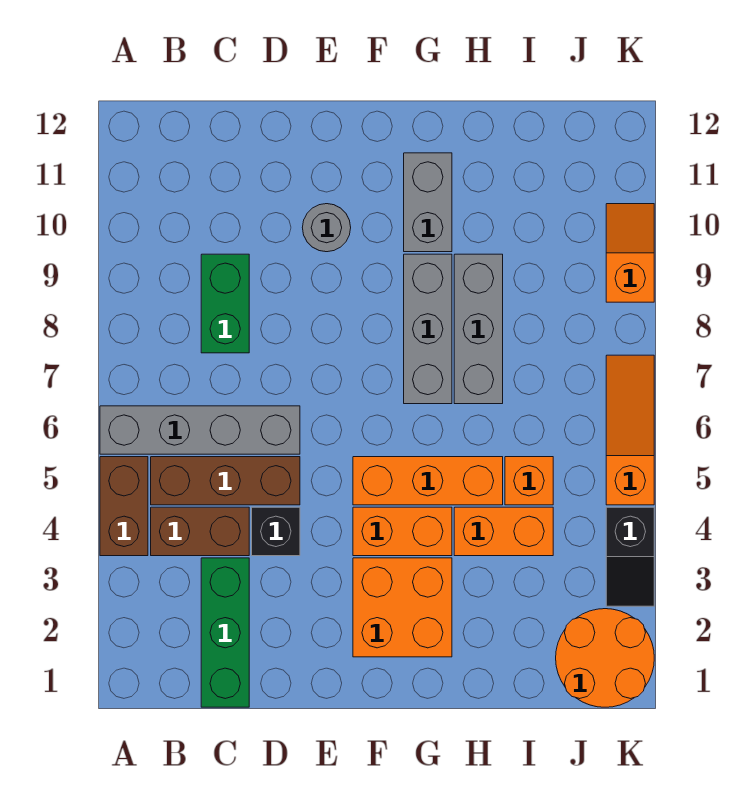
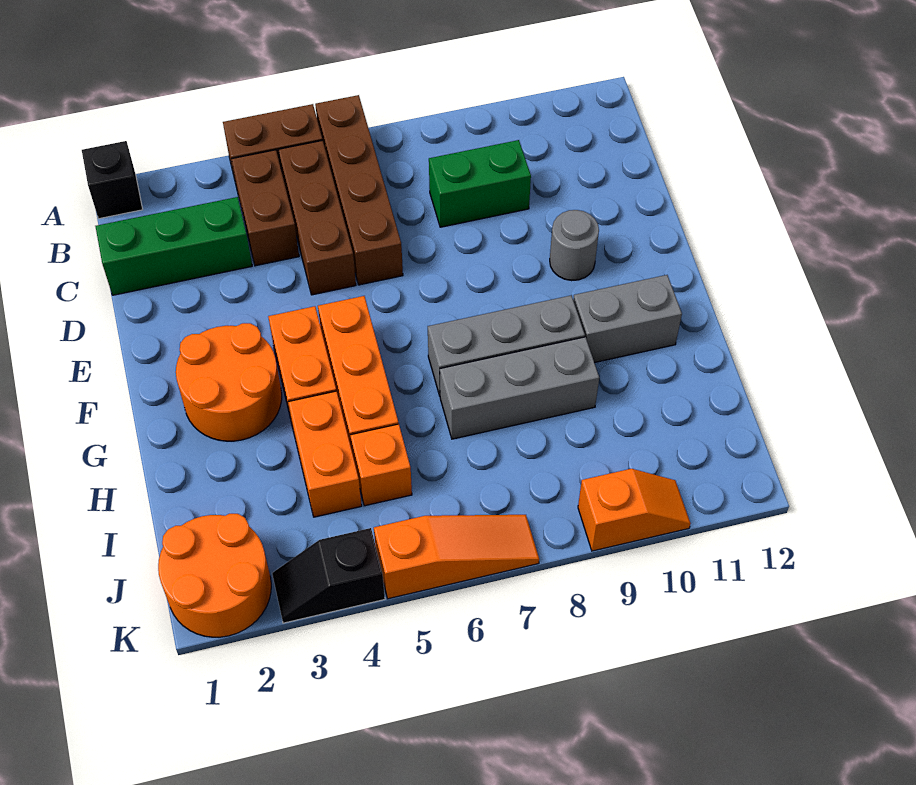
grey 1x4 brick [100,406,300,454] -> brown 1x4 brick [315,95,403,285]
black 1x1 brick [252,507,300,556] -> black 1x1 brick moved to [82,141,143,219]
orange 2x2 brick [353,558,452,657] -> orange 2x2 round brick [176,323,282,441]

